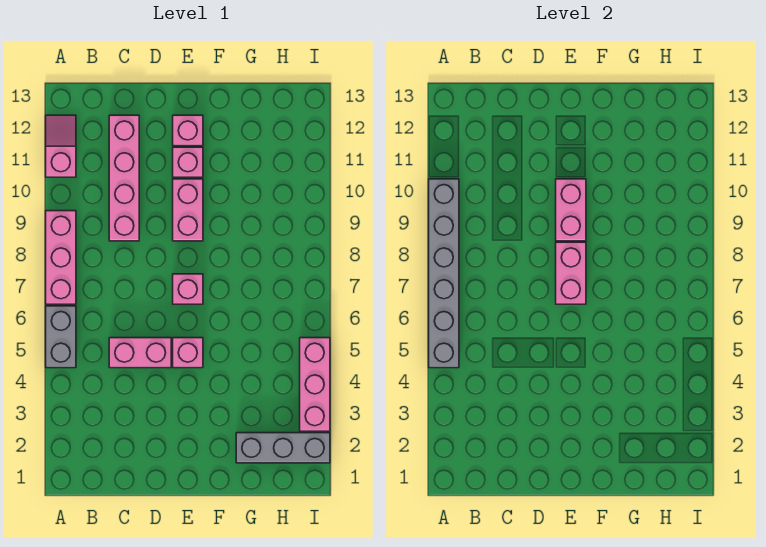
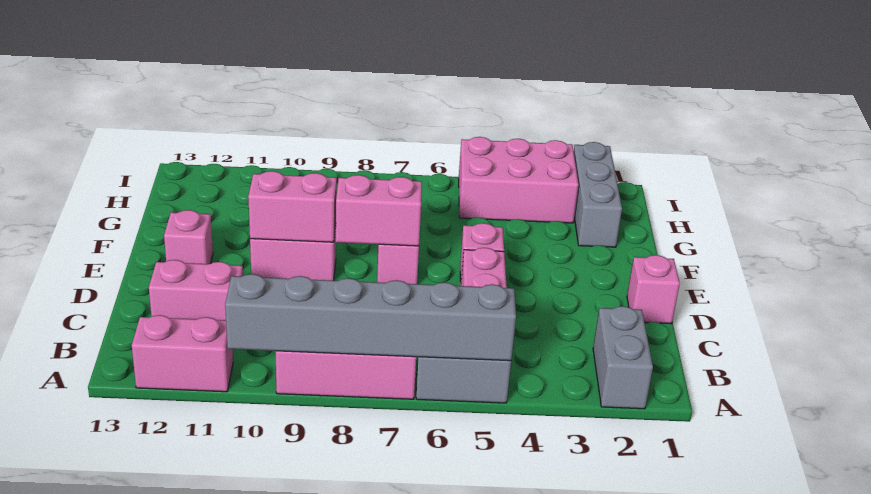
none -> grey 1x2 brick [593,306,653,409]
pink 1x2 slope [46,115,76,177] -> pink 1x2 brick [132,315,233,392]
pink 1x4 brick [109,115,139,241] -> pink 1x2 brick [149,260,243,320]
pink 1x1 brick [173,147,203,177] -> pink 1x1 brick moved to [627,255,680,324]
pink 1x3 brick [300,338,330,431] -> pink 2x3 brick [459,137,579,223]

